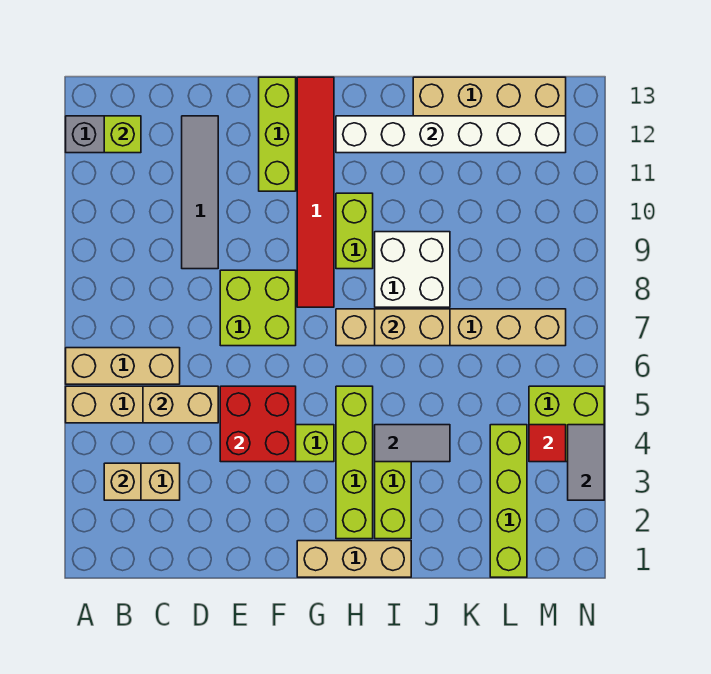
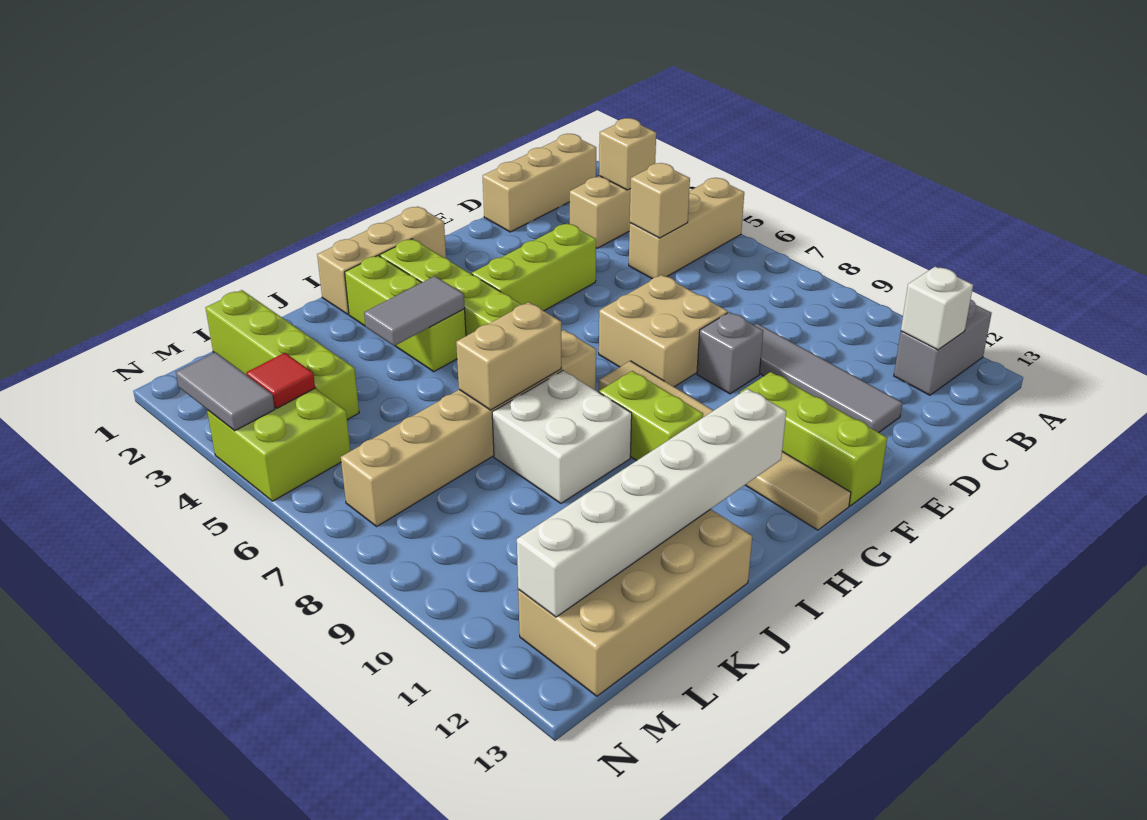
tan 1x3 brick [66,348,180,384] -> tan 1x3 brick moved to [483,134,596,232]
lime 1x1 brick [104,116,141,153] -> white 1x1 brick [901,266,973,350]
tan 1x2 brick [143,386,218,423] -> tan 1x1 brick [630,163,690,238]
red 2x2 brick [220,386,296,462] -> none
lime 2x2 brick [220,270,296,346] -> tan 2x2 brick [599,275,728,387]
none -> grey 1x1 brick [697,312,763,394]
red 1x6 tile [297,77,334,307] -> tan 1x6 tile [599,361,851,530]

